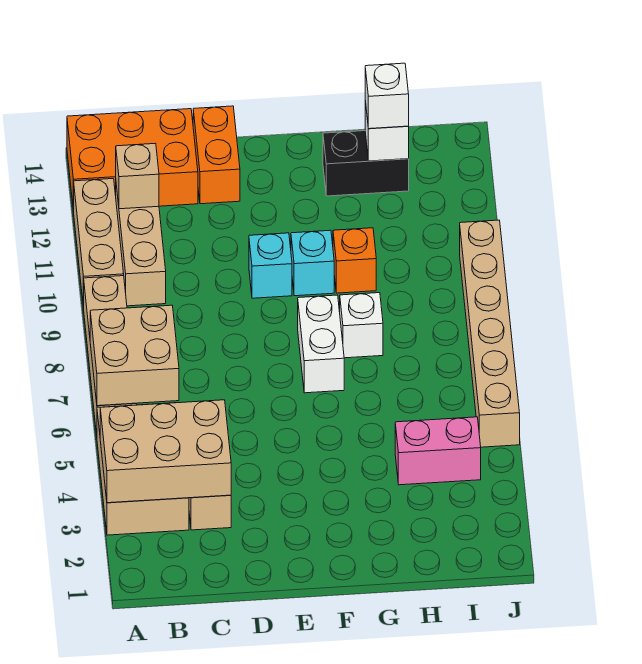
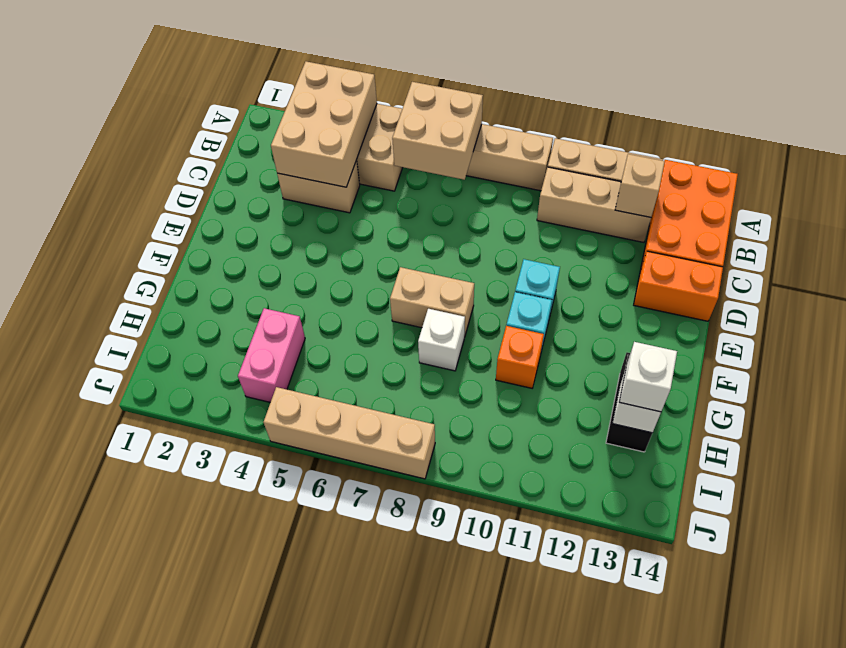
white 1x2 brick [298,295,344,393] -> tan 1x2 brick [390,267,474,337]
tan 1x6 brick [460,220,520,447] -> tan 1x4 brick [264,387,435,479]

